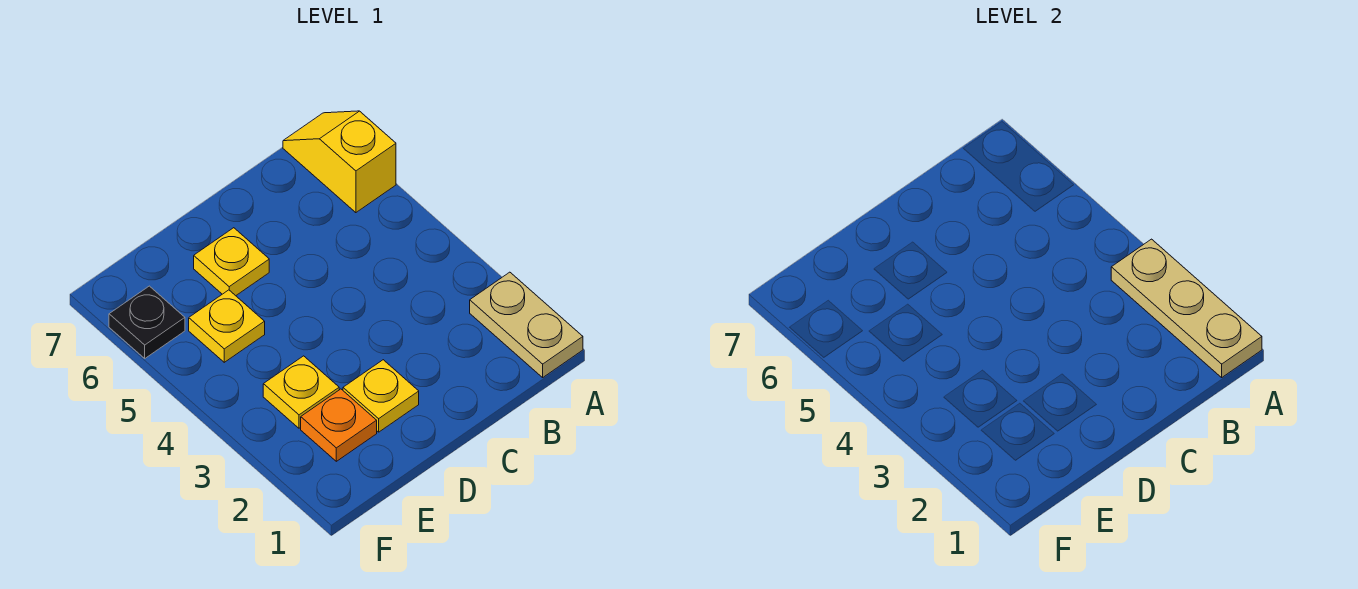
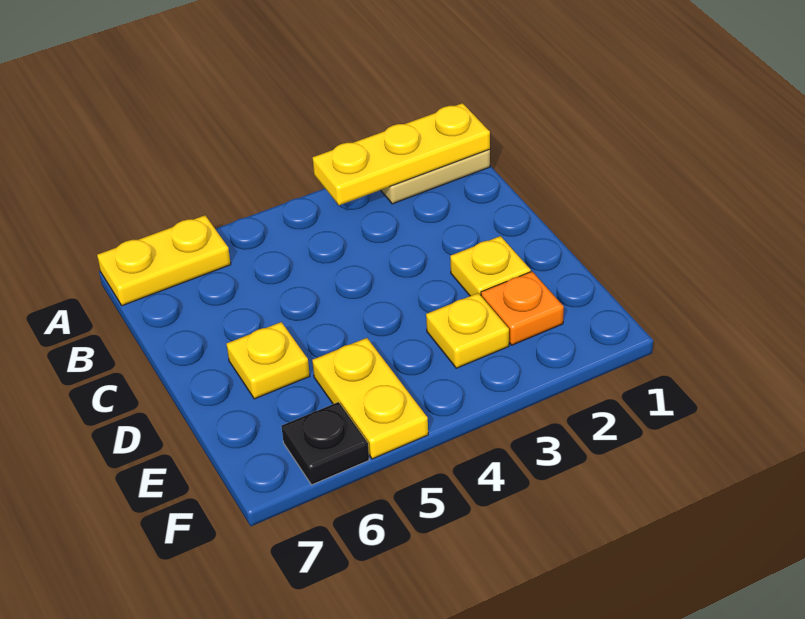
tan 1x3 plate [1111,239,1262,377] -> yellow 1x3 plate [313,103,490,205]
yellow 1x2 slope [283,111,396,213] -> yellow 1x2 plate [97,215,231,306]
yellow 1x1 plate [189,290,265,362] -> yellow 1x2 plate [312,338,428,459]

